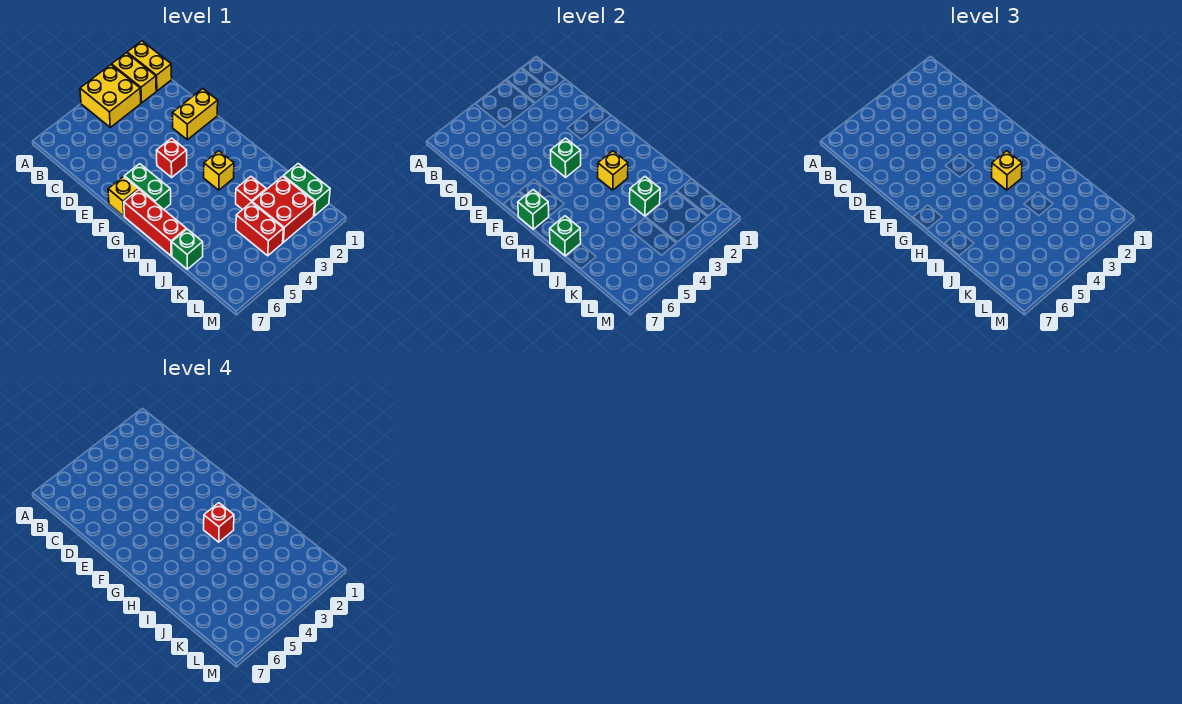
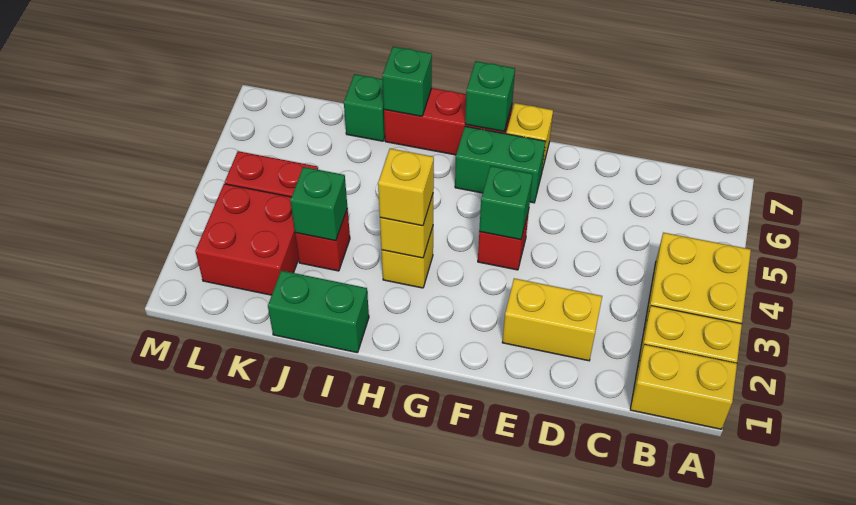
yellow 1x2 brick [172,89,218,140] -> yellow 1x2 brick turned to [502,278,602,361]
red 1x1 brick [204,503,234,542] -> none
green 1x2 brick [283,164,330,216] -> green 1x2 brick moved to [268,271,369,353]

